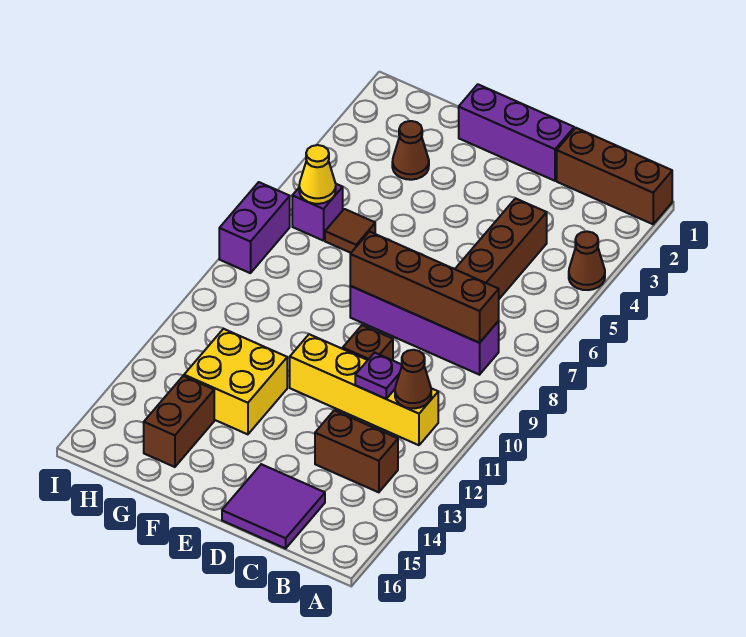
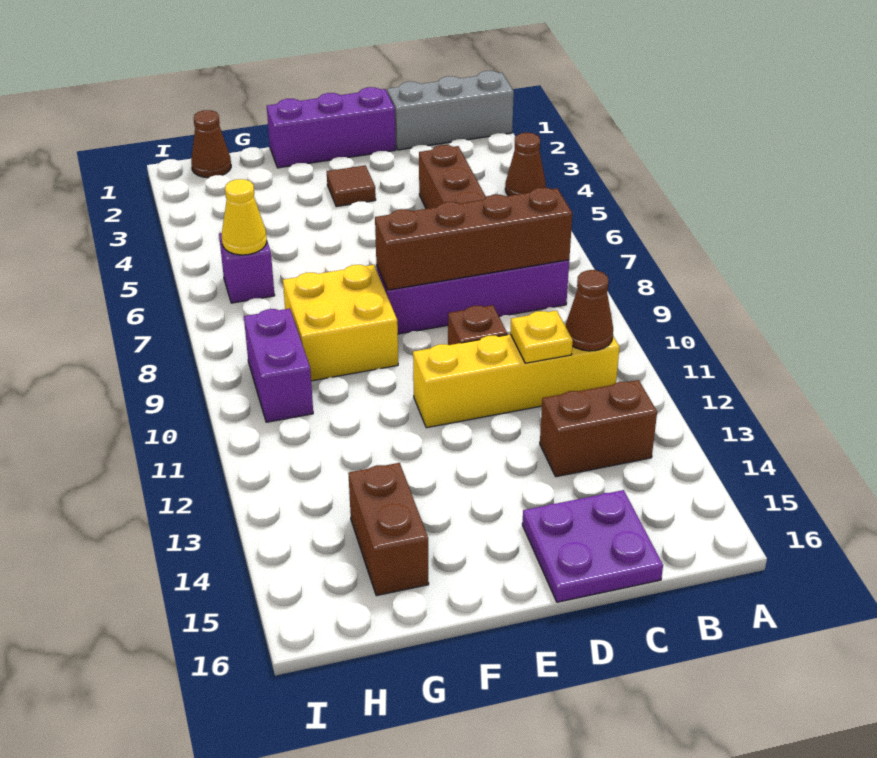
brown 1x3 brick [557,128,672,224] -> grey 1x3 brick [387,71,514,150]
purple 1x1 plate [355,353,402,399] -> yellow 1x1 plate [510,311,573,363]
purple 2x2 tile [222,464,325,549] -> purple 2x2 plate [522,490,663,602]
yellow 2x2 brick [184,329,287,434] -> yellow 2x2 brick moved to [283,265,398,381]
brown 1x1 cone [392,121,429,180] -> brown 1x1 cone moved to [191,110,231,178]
brown 1x1 tile [325,209,375,253] -> brown 1x1 tile moved to [327,165,376,207]
purple 1x2 brick [219,182,290,273] -> purple 1x2 brick moved to [244,309,313,422]

